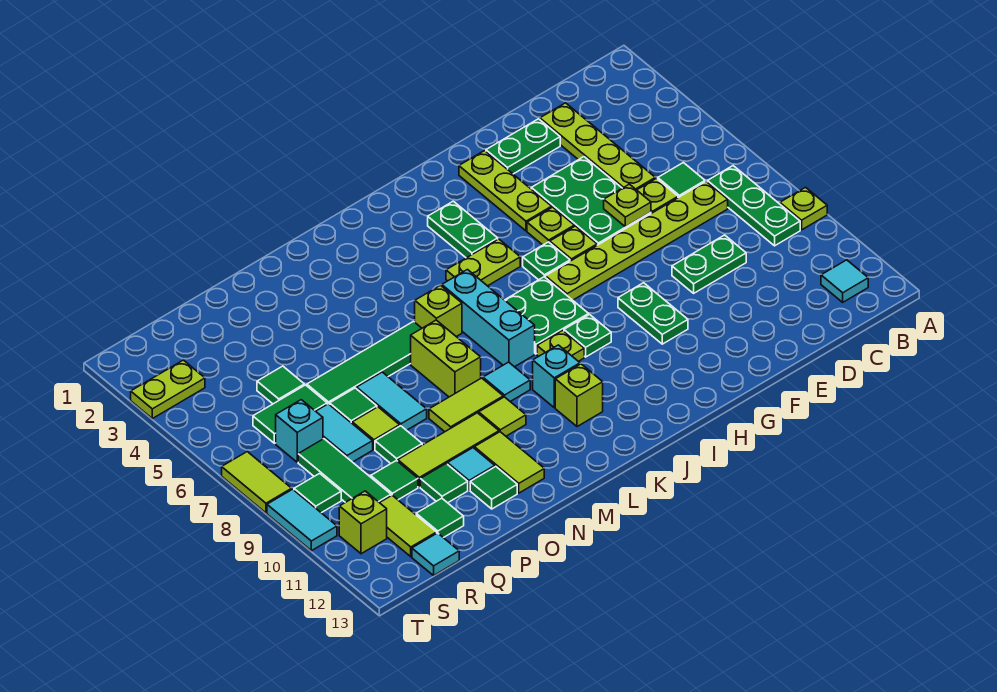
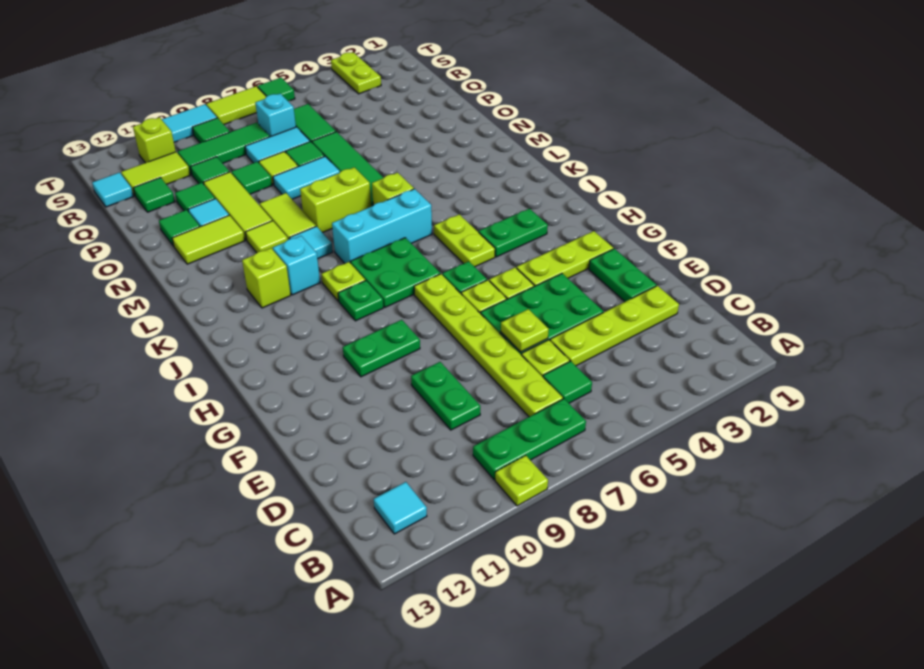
green 1x1 tile [257,366,304,404] -> green 1x1 tile moved to [258,78,295,101]

